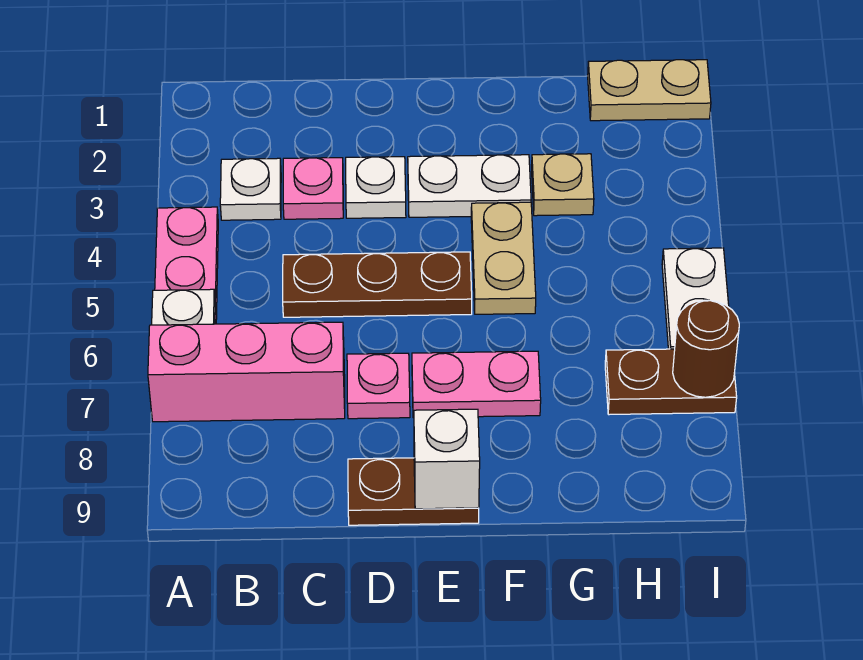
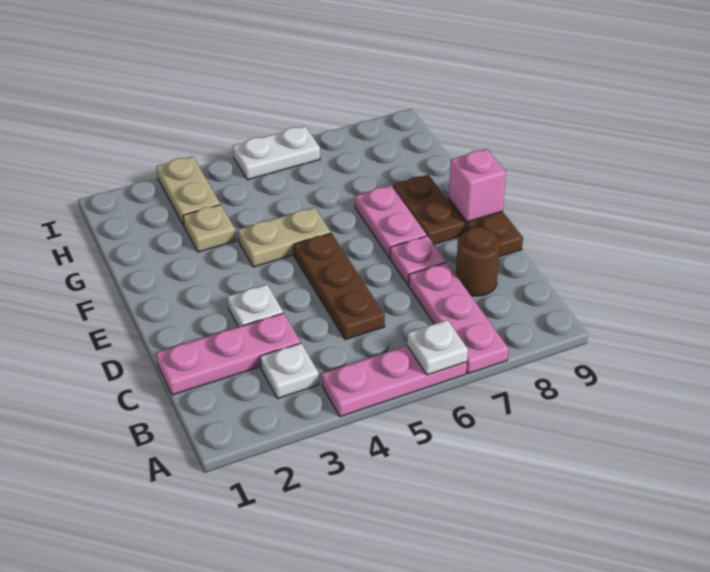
pink 1x3 brick [148,322,345,422] -> pink 1x3 plate [409,263,508,374]
pink 1x1 plate [283,158,343,219] -> pink 1x3 plate [156,313,301,395]
white 1x2 plate [408,155,531,217] -> none
white 1x1 brick [414,409,480,509] -> pink 1x1 brick [449,149,506,222]
tan 1x2 plate [588,60,711,121] -> tan 1x2 plate moved to [156,156,220,226]
brown 1x2 plate [605,349,737,415] -> brown 1x2 plate moved to [393,175,465,244]
brown 1x1 round brick [673,300,739,397] -> brown 1x1 round brick moved to [456,227,500,296]

